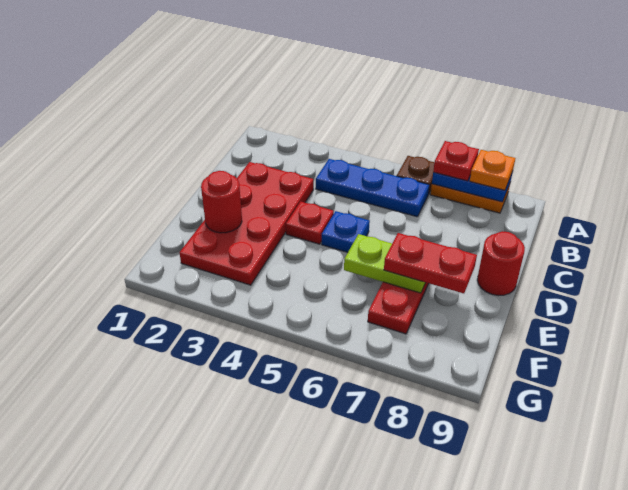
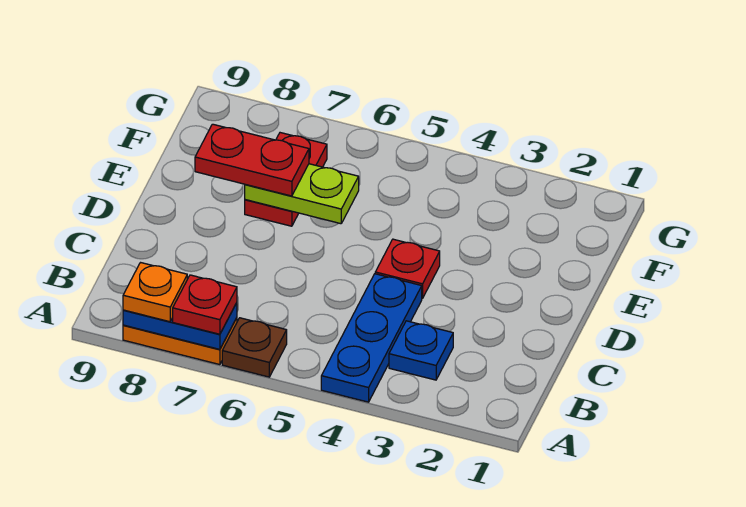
blue 1x3 plate [316,159,429,217] -> blue 1x3 plate turned to [321,274,422,402]
red 2x4 plate [180,162,314,285] -> none
blue 1x1 plate [322,211,370,252] -> blue 1x1 plate moved to [389,321,453,380]
red 1x1 round brick [477,231,525,296] -> none
red 1x1 round brick [201,171,242,233] -> none

